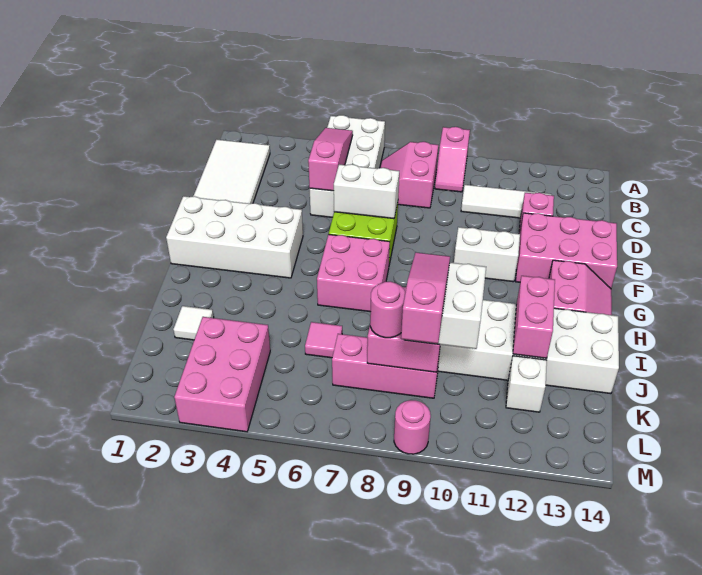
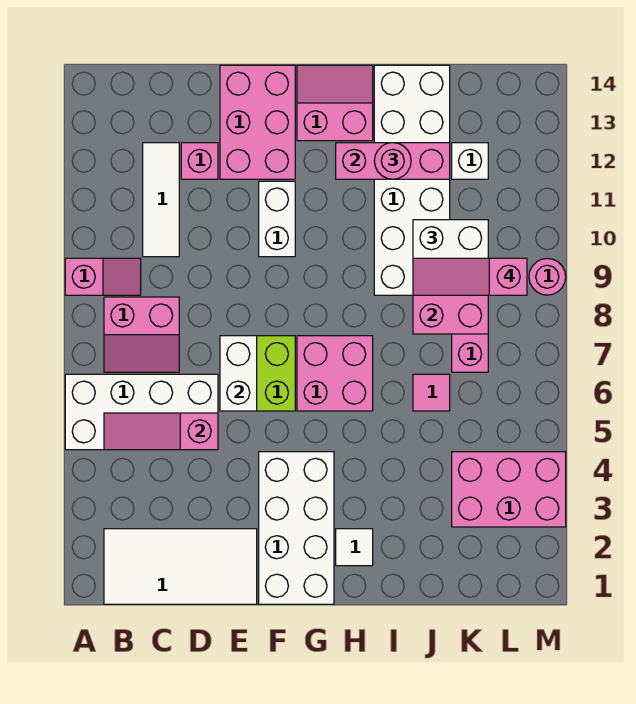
pink 1x2 brick [513,276,555,358] -> pink 1x3 brick [336,143,450,179]
white 1x1 tile [173,306,214,340] -> white 1x1 tile moved to [336,529,373,566]
pink 1x1 round brick [370,281,406,338] -> pink 1x1 round brick moved to [374,143,411,179]

